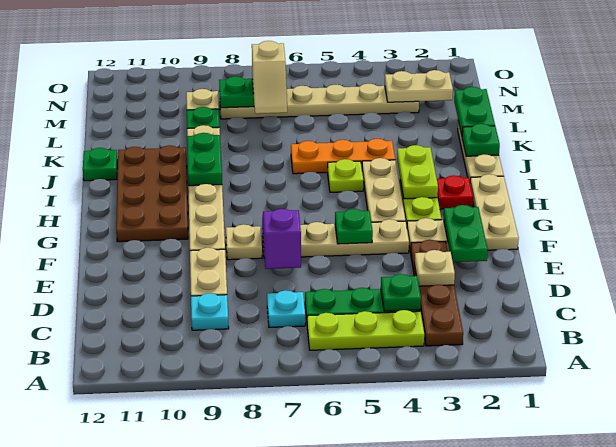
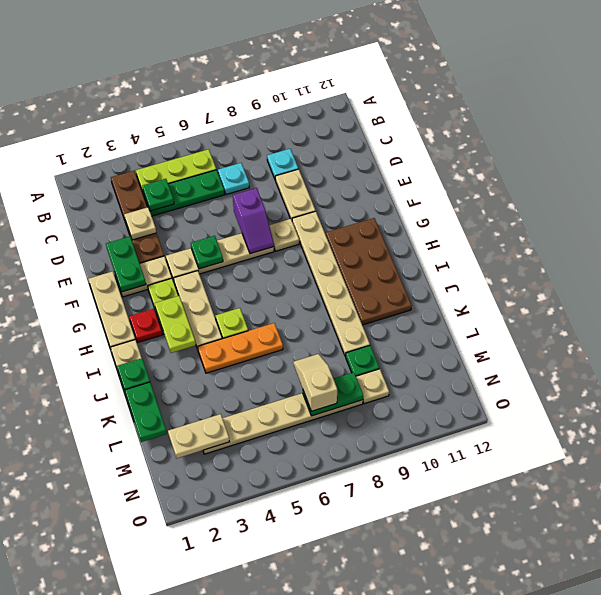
green 1x2 plate [187,133,222,186] -> none
green 1x1 plate [83,148,117,181] -> none

